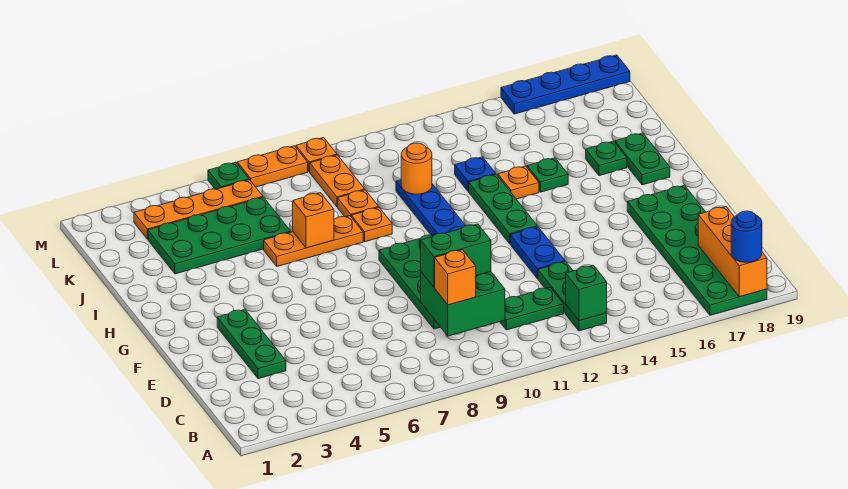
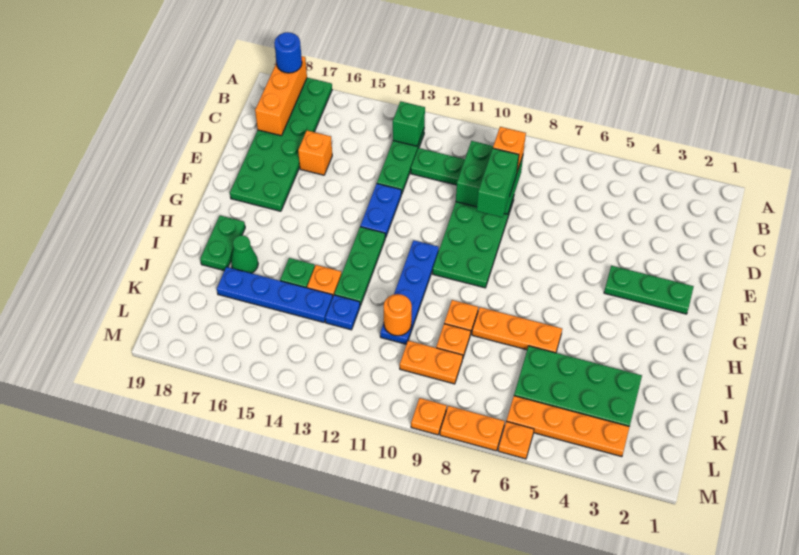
green 1x3 plate [217,309,286,379] -> green 1x3 plate turned to [604,266,694,314]
green 1x2 brick [421,224,491,287] -> green 1x2 brick turned to [477,148,519,217]
orange 1x1 brick [293,193,334,248] -> orange 1x1 brick moved to [298,131,332,175]
green 1x1 plate [586,141,627,176] -> green 1x1 cone [231,235,258,273]
orange 1x2 plate [310,155,365,207] -> orange 1x2 plate turned to [400,341,463,384]
green 1x1 plate [208,162,249,189] -> orange 1x1 plate [498,421,534,459]
blue 1x4 plate [501,55,630,114] -> blue 1x4 plate moved to [217,267,333,322]

